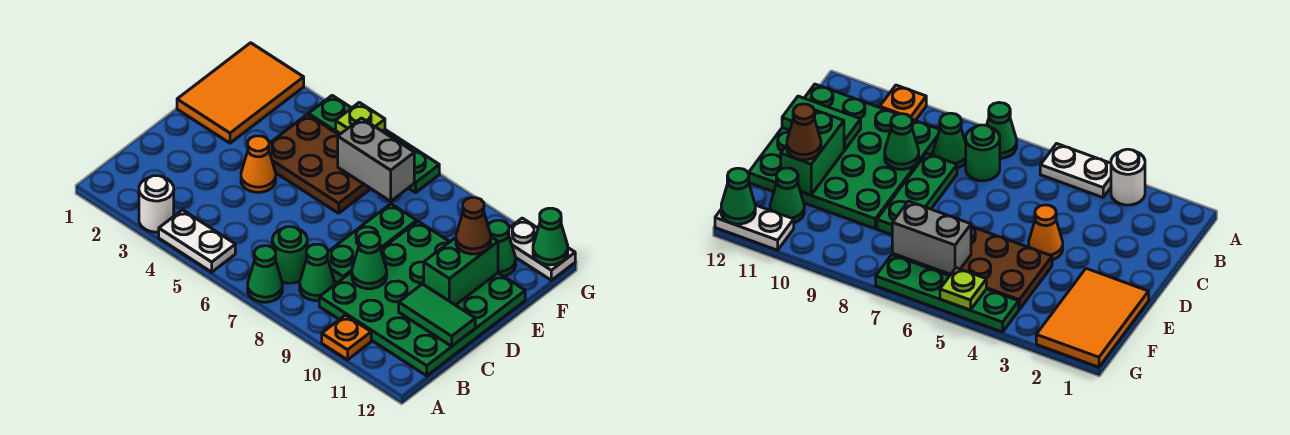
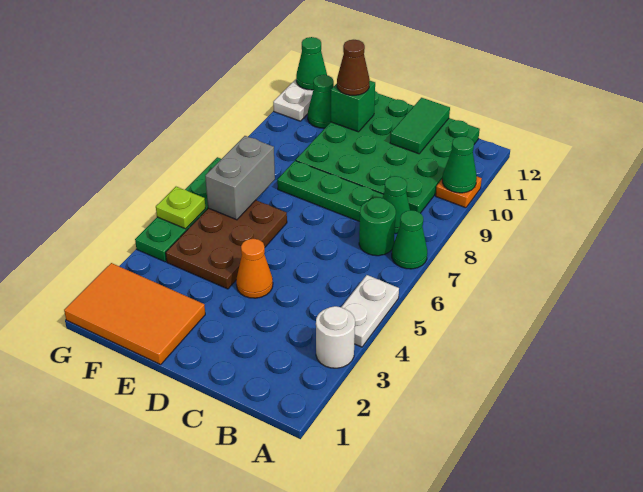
green 1x1 cone [352,232,387,289] -> green 1x1 cone moved to [442,136,477,193]
green 1x2 brick [424,237,498,305] -> green 1x1 brick [331,81,375,132]

